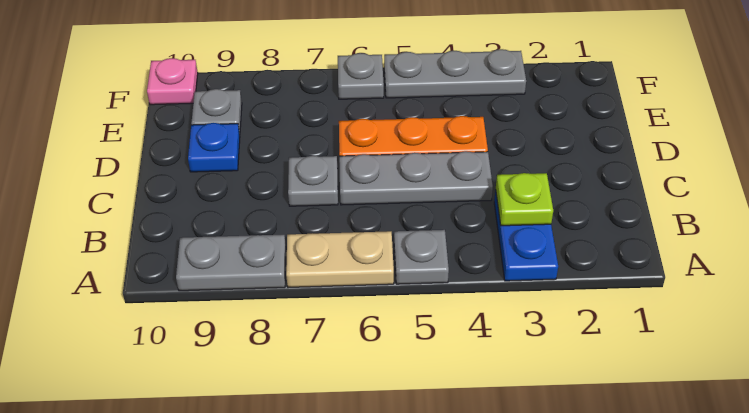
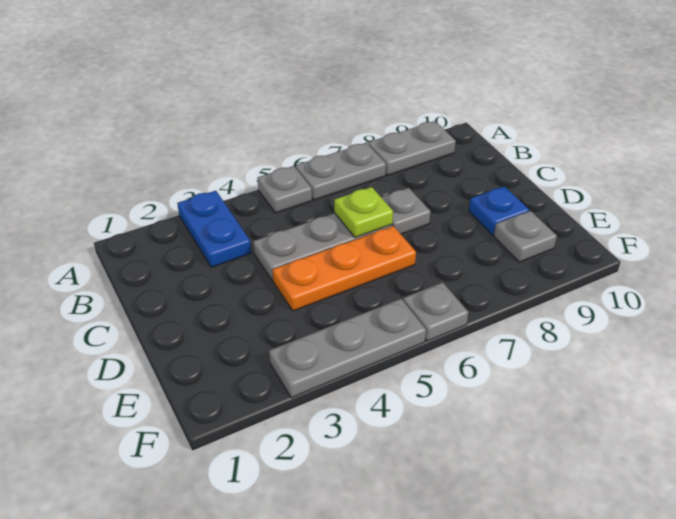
tan 1x2 plate [286,231,394,287] -> grey 1x2 plate [296,143,386,200]
lime 1x1 plate [496,173,553,226] -> lime 1x1 plate moved to [334,187,393,237]
pink 1x1 plate [147,58,198,105] -> none

